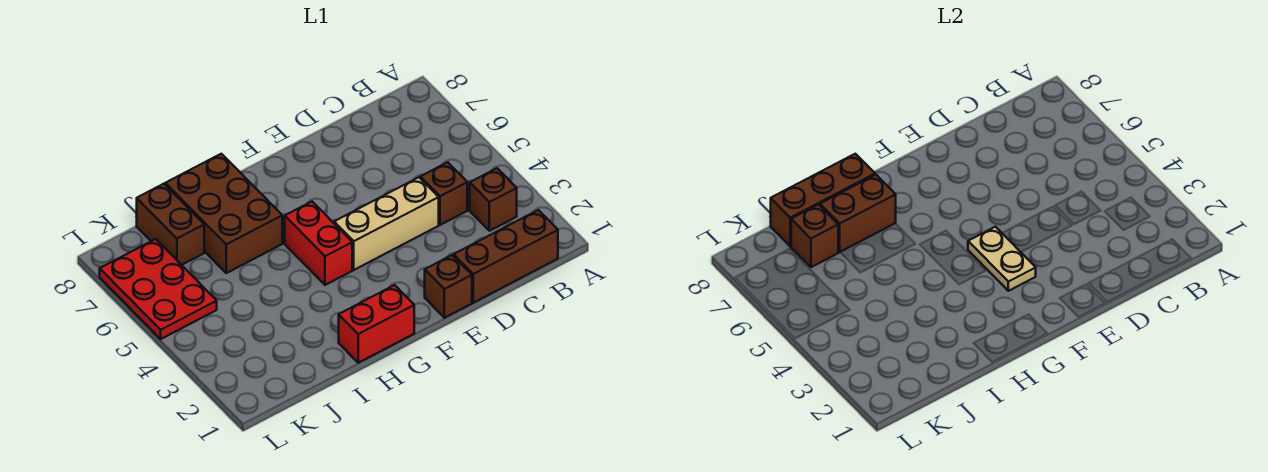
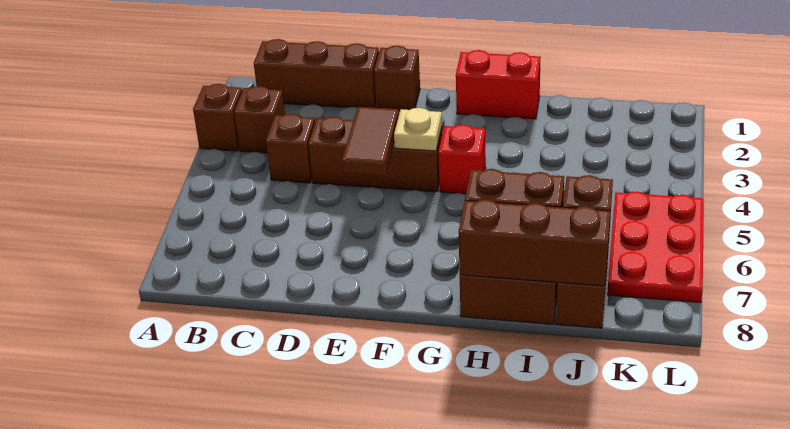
none -> brown 1x1 brick [193,84,242,151]
tan 1x3 brick [334,177,439,270] -> brown 1x3 brick [308,117,442,192]
none -> brown 1x2 tile [342,107,399,176]
tan 1x2 plate [968,227,1036,291] -> tan 1x1 plate [394,108,442,151]
red 1x2 brick [285,202,352,285] -> red 1x1 brick [438,125,486,194]

